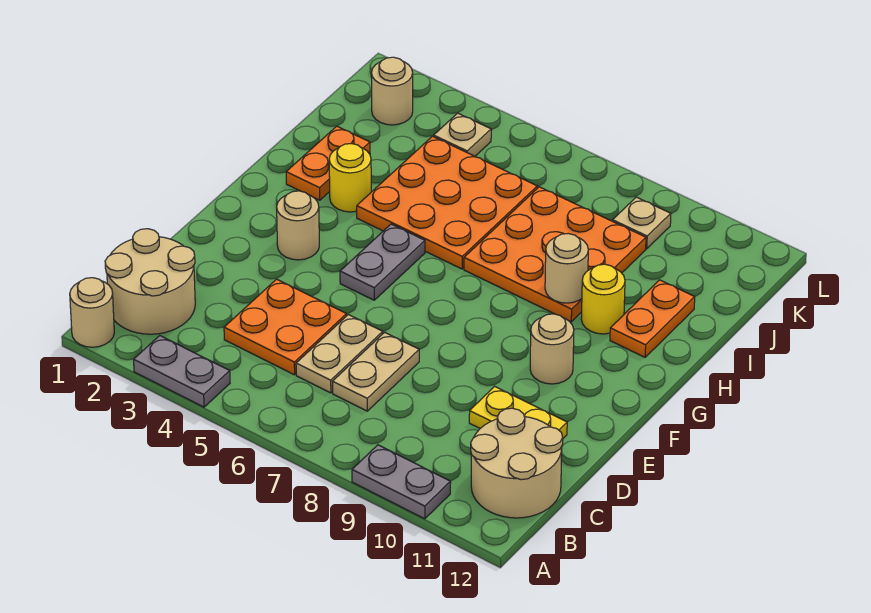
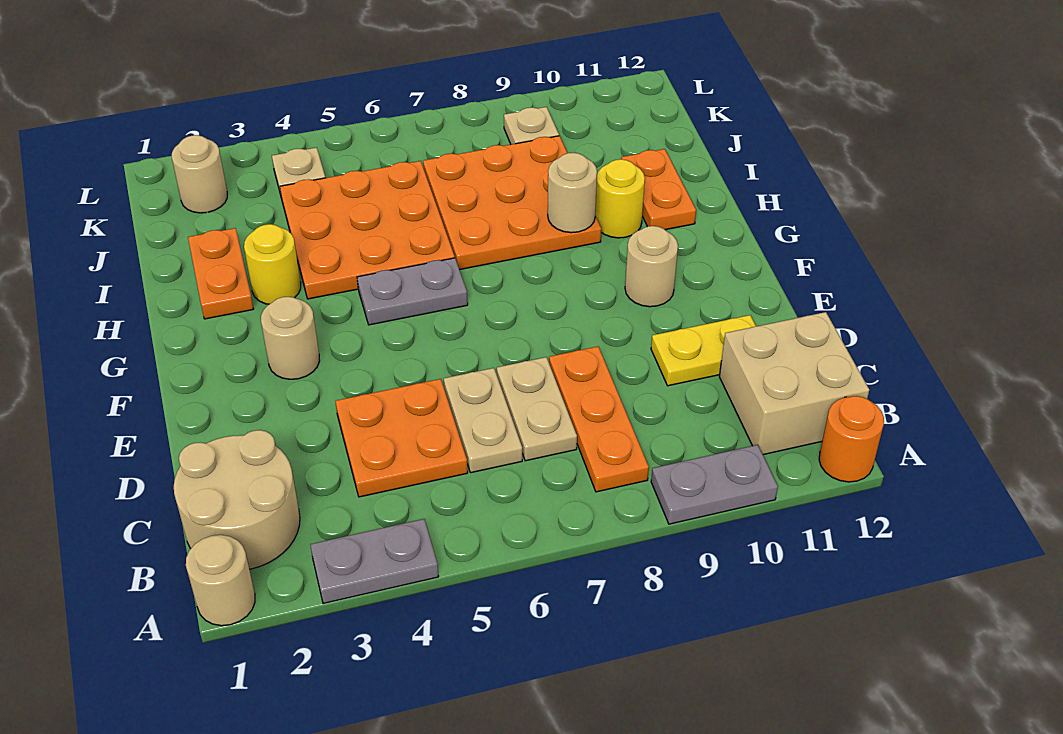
none -> orange 1x1 round brick [819,396,884,482]
none -> orange 1x3 plate [549,347,649,492]
tan 2x2 round brick [471,408,563,518] -> tan 2x2 brick [719,312,869,455]
grey 1x2 plate [340,224,425,300] -> grey 1x2 plate turned to [357,258,468,325]

